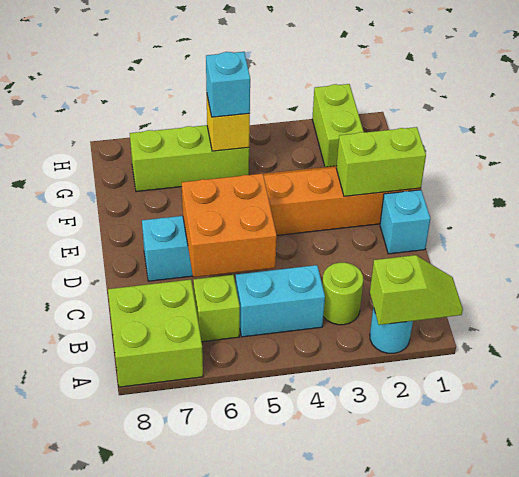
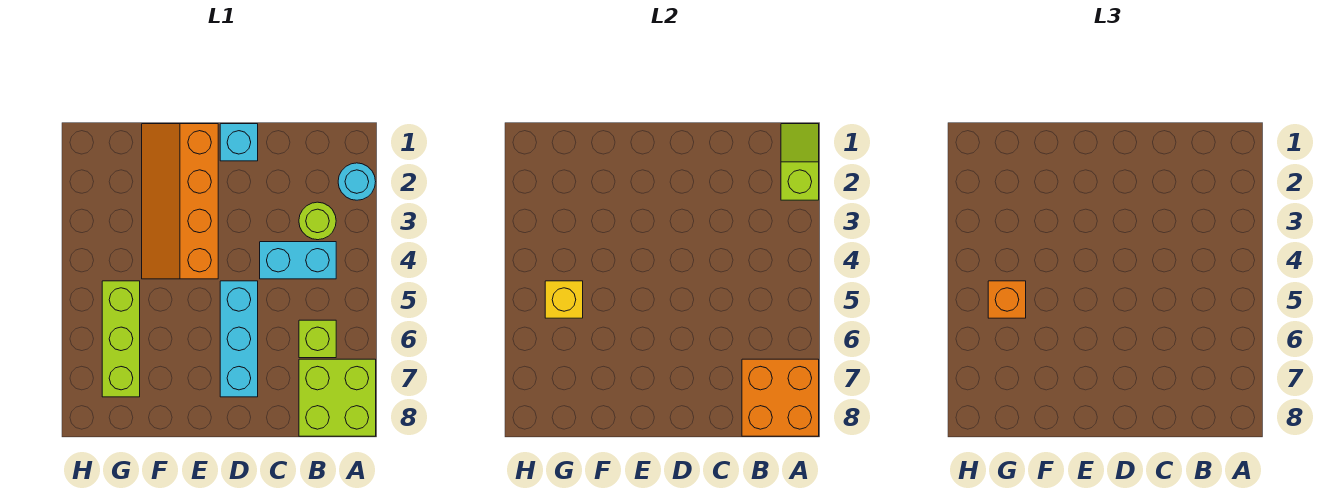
cyan 1x2 brick [236,265,325,337] -> cyan 1x2 brick turned to [260,242,336,279]
orange 2x2 brick [182,174,277,277] -> orange 2x2 brick moved to [742,359,819,436]
lime 1x2 brick [336,127,426,196] -> none
lime 1x2 brick [312,84,364,167] -> none
cyan 1x1 brick [206,52,250,117] -> orange 1x1 brick [988,281,1026,318]

